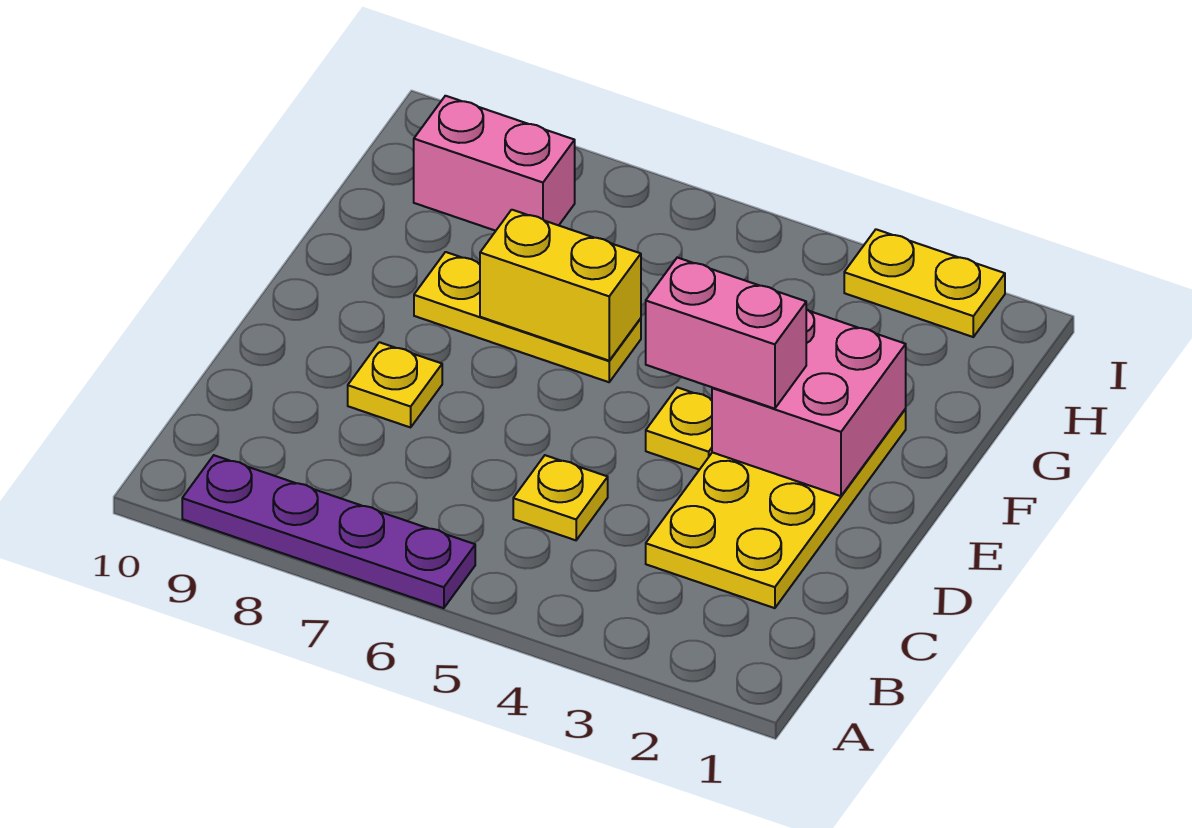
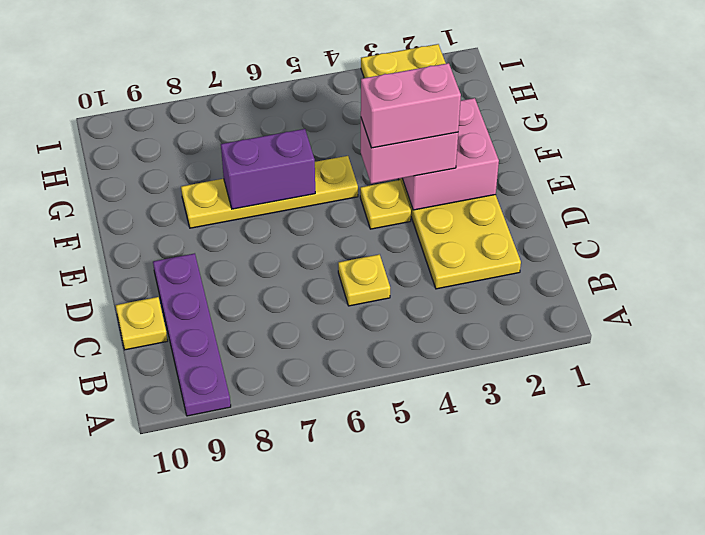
purple 1x4 plate [182,455,475,608] -> purple 1x4 plate turned to [153,253,231,416]
yellow 1x1 plate [348,342,442,427] -> yellow 1x1 plate moved to [116,297,168,350]
yellow 1x3 plate [414,252,641,382] -> yellow 1x4 plate [181,156,358,228]
yellow 1x2 brick [480,210,641,361] -> purple 1x2 brick [221,129,315,209]
pink 1x2 brick [414,96,575,231] -> pink 1x2 brick moved to [361,63,461,148]

